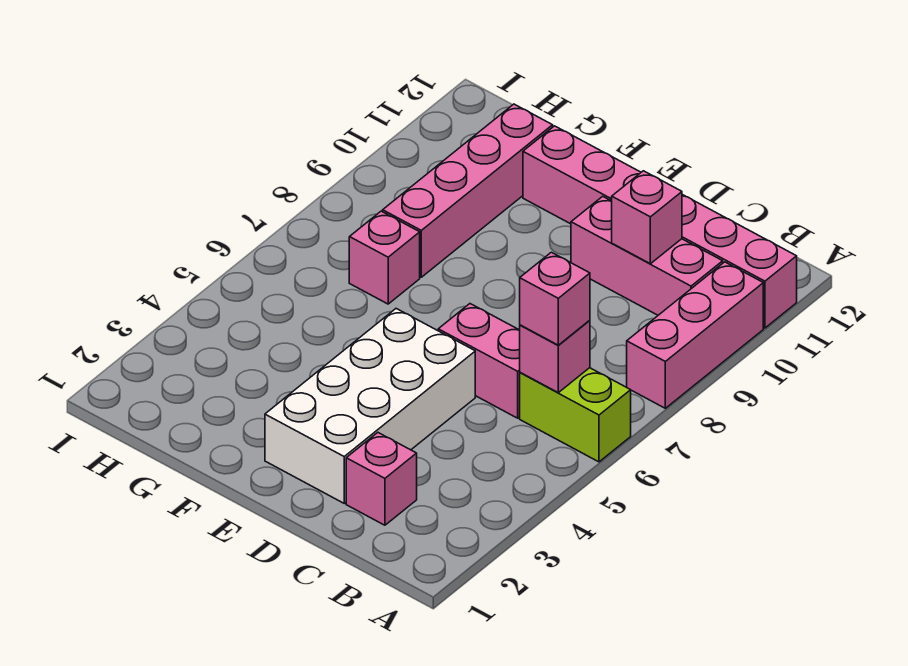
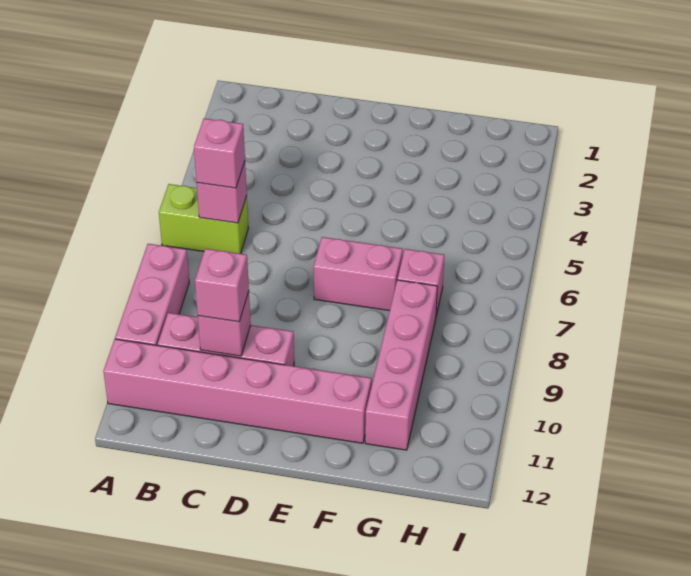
pink 1x1 brick [346,433,417,525] -> pink 1x1 brick moved to [195,249,249,322]
pink 1x2 brick [438,304,520,418] -> pink 1x2 brick moved to [314,237,403,311]
white 2x4 brick [265,309,475,503] -> none

